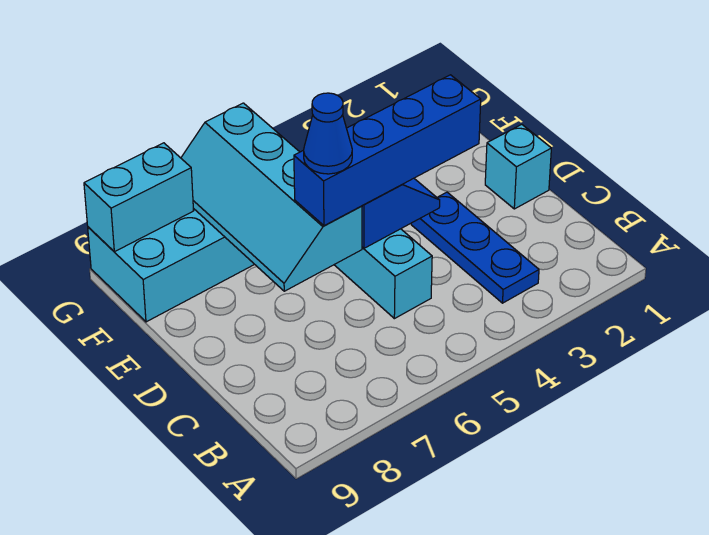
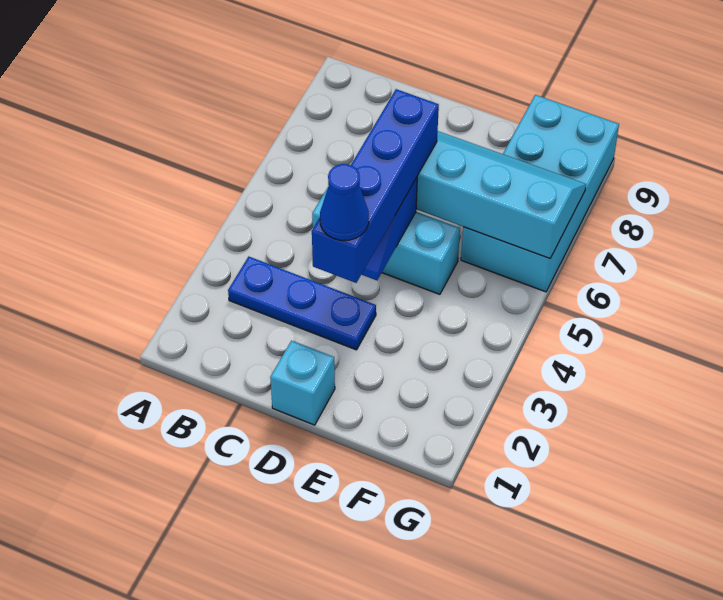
blue 1x1 cone [304,93,352,174] -> blue 1x1 cone moved to [320,164,369,241]
cyan 1x2 brick [84,143,194,252] -> none

